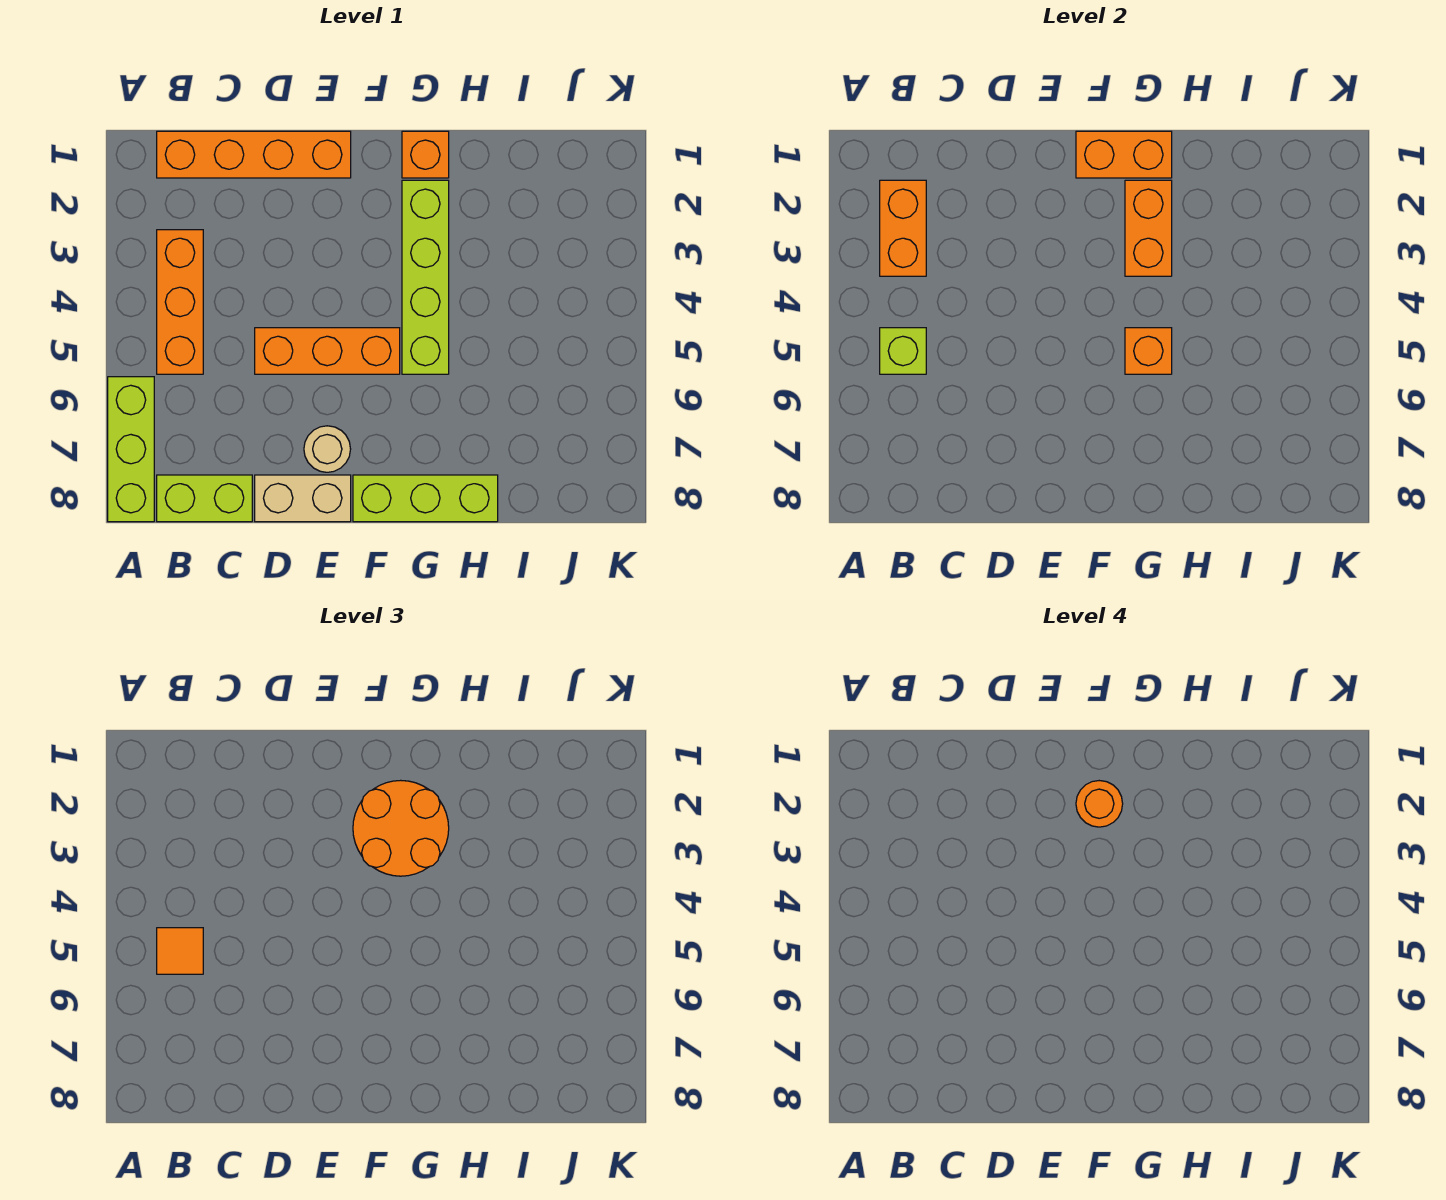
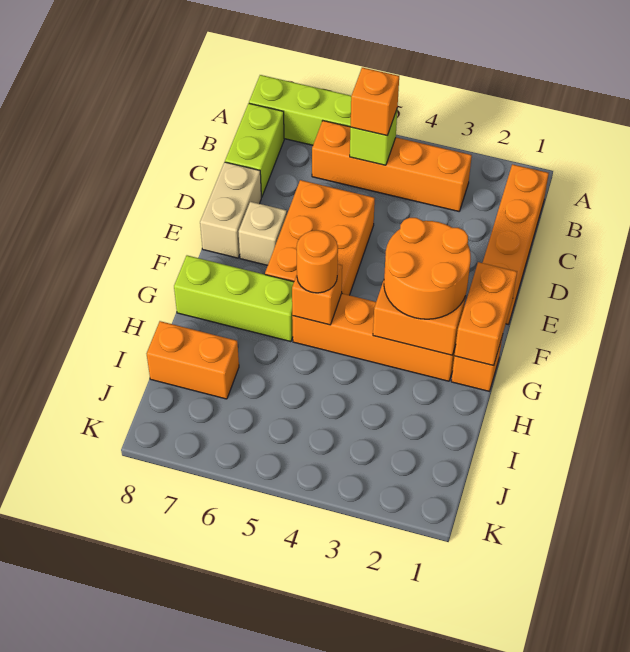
orange 1x2 brick [880,180,926,276] -> orange 1x2 brick moved to [147,321,239,399]
orange 1x3 brick [157,230,203,374] -> orange 1x4 brick [312,121,472,211]
orange 1x1 tile [157,928,203,974] -> orange 1x1 brick [351,68,399,136]
orange 1x3 brick [255,328,400,374] -> orange 2x3 brick [265,180,375,295]
tan 1x1 round brick [304,426,351,472] -> tan 1x1 brick [239,202,287,265]
orange 1x1 round brick [1076,781,1123,827] -> orange 1x1 round brick moved to [296,230,338,293]
lime 1x3 brick [353,475,498,522] -> lime 1x3 brick turned to [174,255,294,342]
lime 1x4 brick [402,180,449,374] -> orange 1x4 brick [292,294,456,381]

